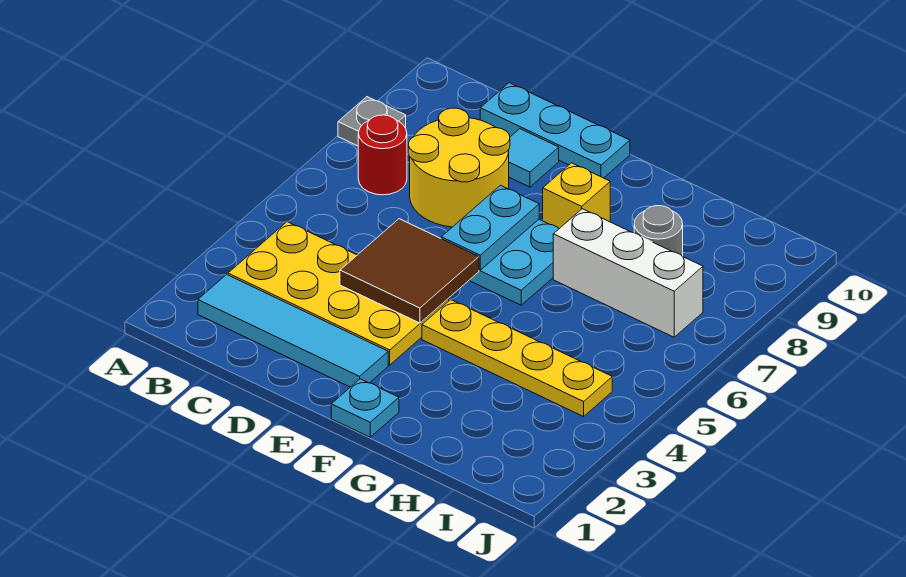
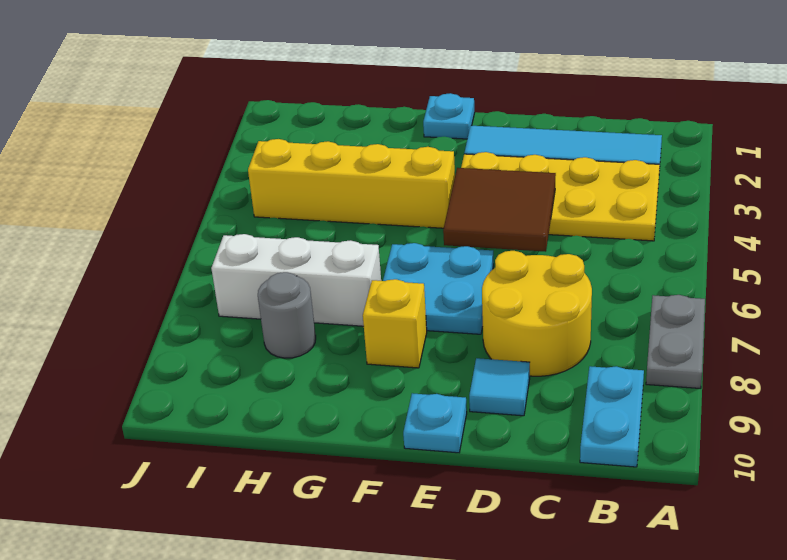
grey 1x1 plate [338,97,406,146] -> grey 1x2 plate [646,295,705,389]
red 1x1 round brick [358,115,407,195] -> none
cyan 1x3 plate [480,83,630,178] -> cyan 1x1 plate [403,393,467,453]
cyan 1x2 plate [441,185,539,270] -> cyan 1x2 plate moved to [580,366,644,467]
yellow 1x4 plate [422,300,612,416] -> yellow 1x4 brick [248,139,455,228]

